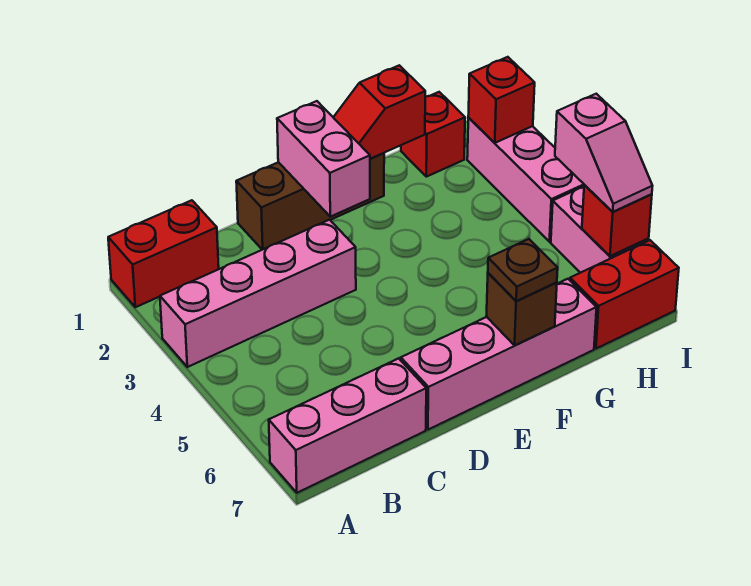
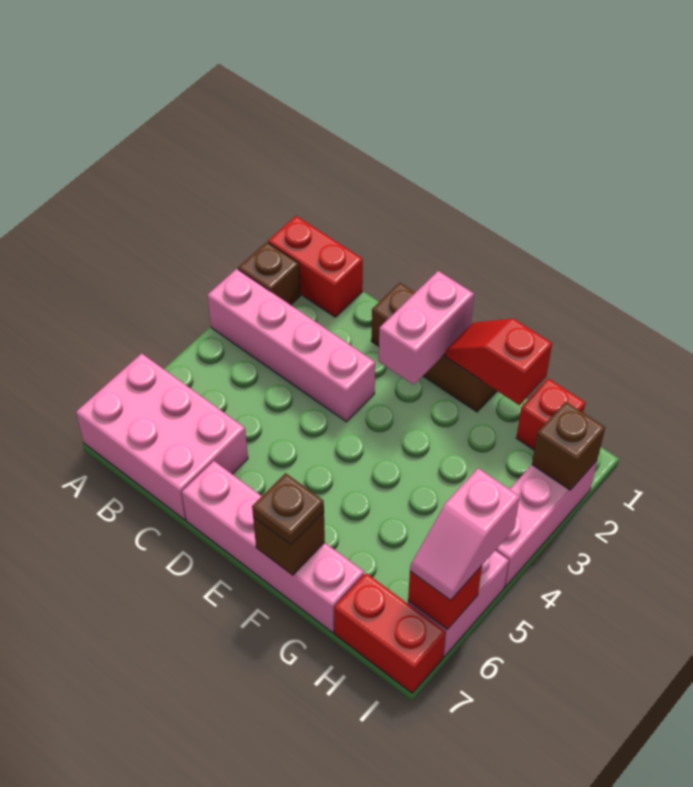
none -> brown 1x1 brick [238,242,300,305]
pink 1x3 brick [269,358,426,493] -> pink 2x3 brick [76,353,248,520]
red 1x1 brick [468,57,535,143] -> brown 1x1 brick [532,402,605,490]

